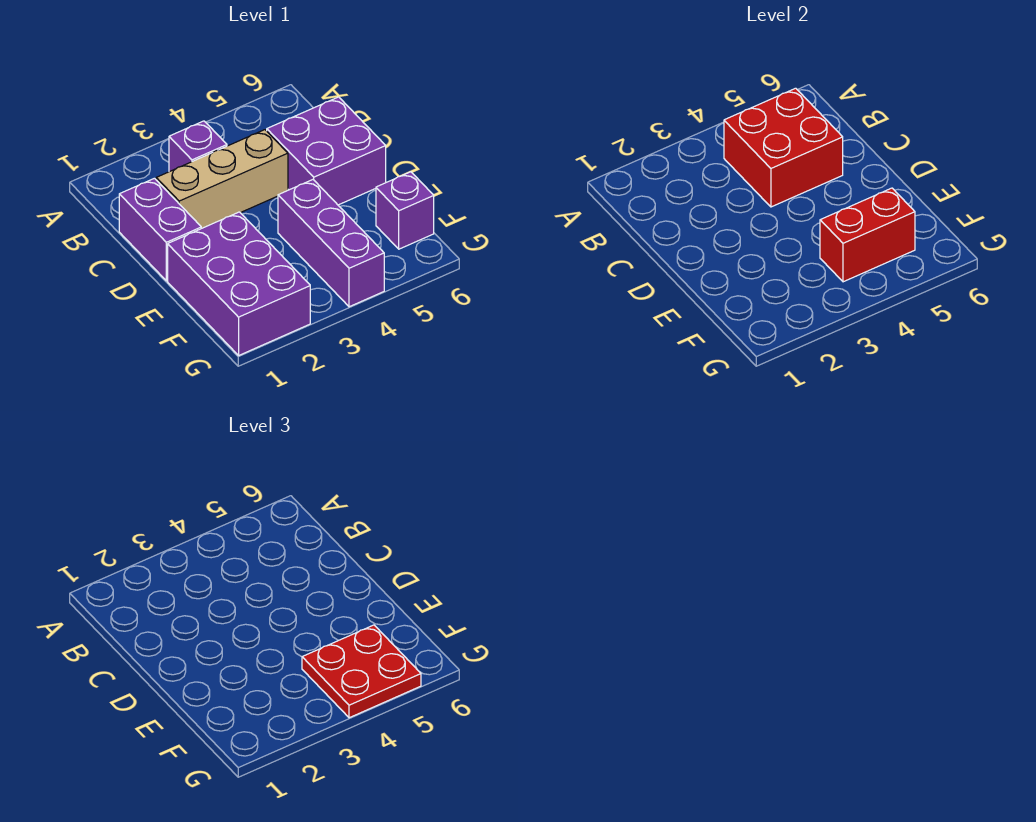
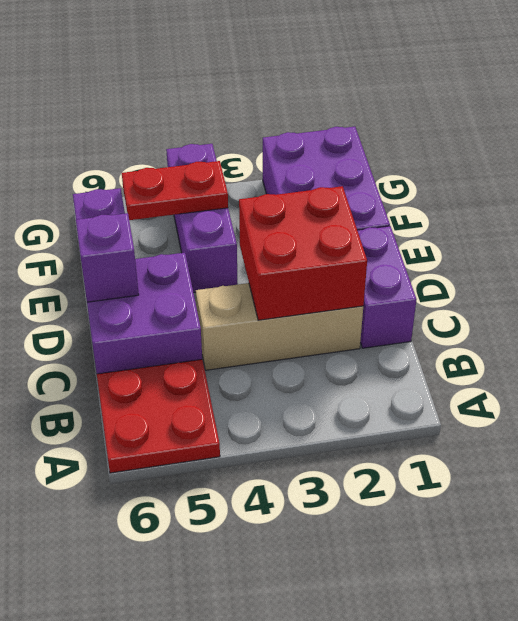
purple 1x1 brick [169,121,227,172] -> purple 1x1 brick moved to [76,213,139,302]
red 2x2 brick [724,88,843,207] -> red 2x2 brick moved to [239,186,367,320]
red 1x2 brick [820,188,915,282] -> red 1x2 plate [122,161,228,220]
red 2x2 plate [302,625,421,718] -> red 2x2 plate moved to [97,359,220,473]

